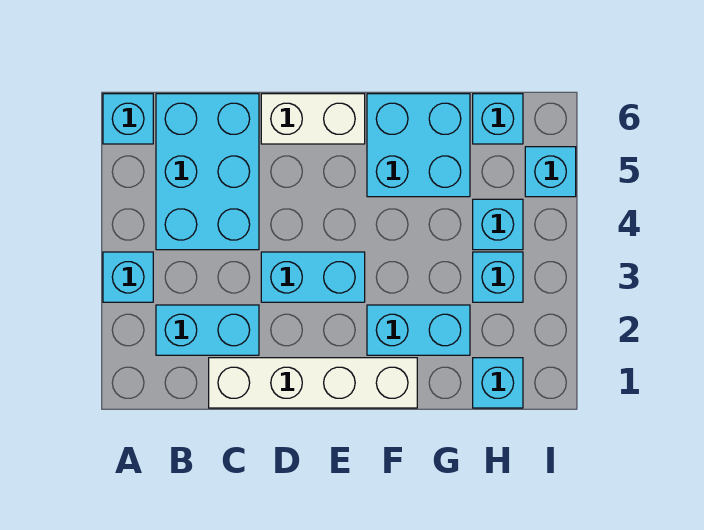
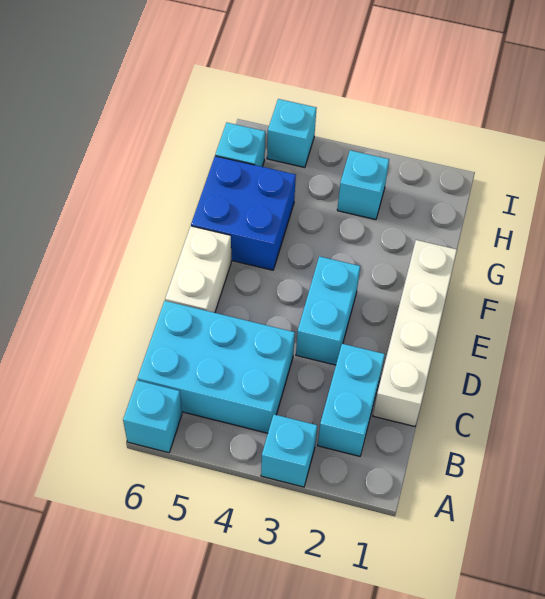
cyan 1x2 brick [367,305,470,355] -> none
cyan 2x2 brick [367,94,470,197] -> blue 2x2 brick [191,156,296,270]
cyan 1x1 brick [473,358,523,408] -> none
cyan 1x1 brick [473,199,523,250] -> none

